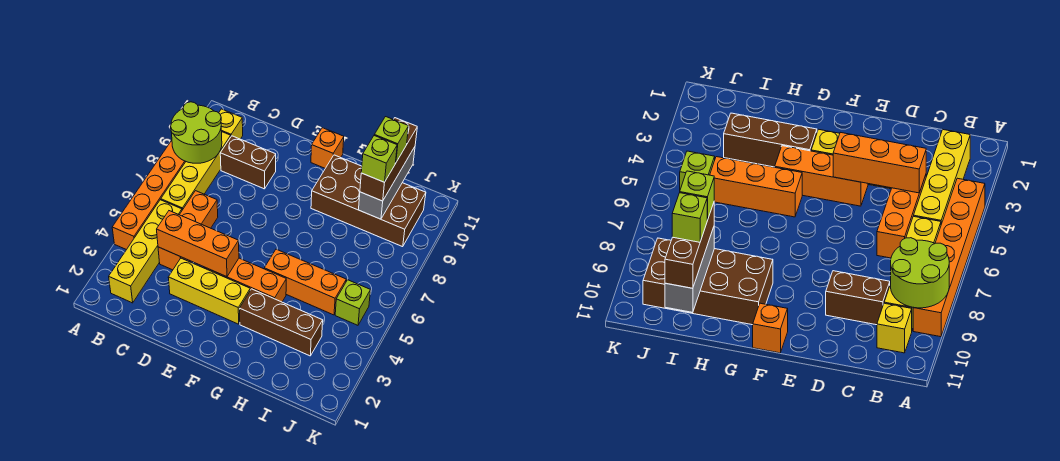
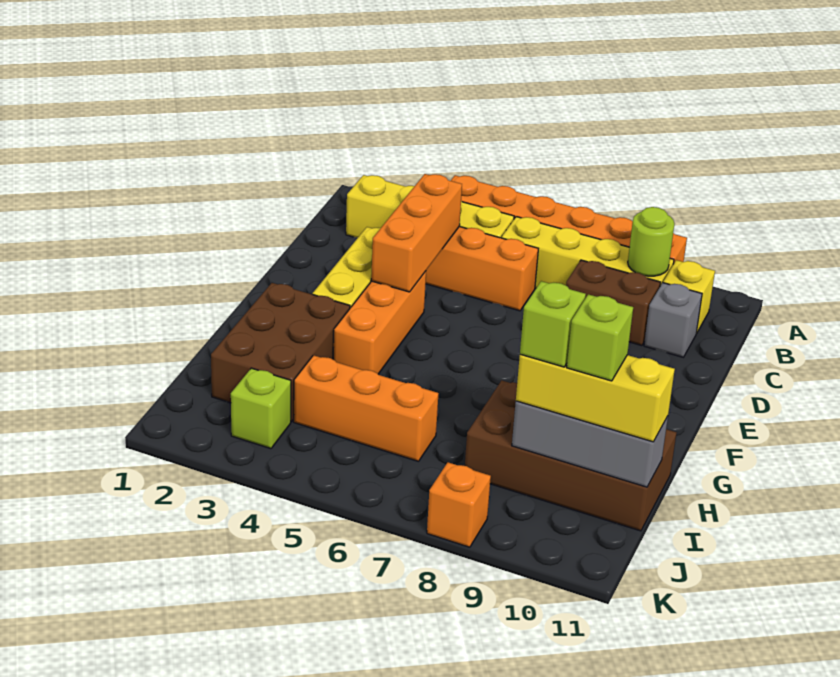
lime 2x2 round brick [171,102,222,163] -> lime 1x1 round brick [628,207,674,276]
brown 1x2 brick [220,136,276,189] -> brown 1x2 brick turned to [566,260,660,346]
none -> grey 1x1 brick [644,283,702,357]
orange 1x1 brick [311,128,344,168] -> orange 1x1 brick moved to [427,462,491,547]
brown 1x3 brick [240,289,323,356] -> brown 2x3 brick [211,283,350,422]
orange 1x3 brick [264,249,346,315] -> orange 1x3 brick turned to [294,355,439,461]
brown 2x4 brick [311,155,426,247] -> brown 2x4 brick turned to [465,380,677,531]
brown 1x3 brick [360,118,417,201] -> yellow 1x3 brick [516,354,675,442]
lime 1x1 brick [335,280,370,325] -> lime 1x1 brick moved to [231,368,291,449]

